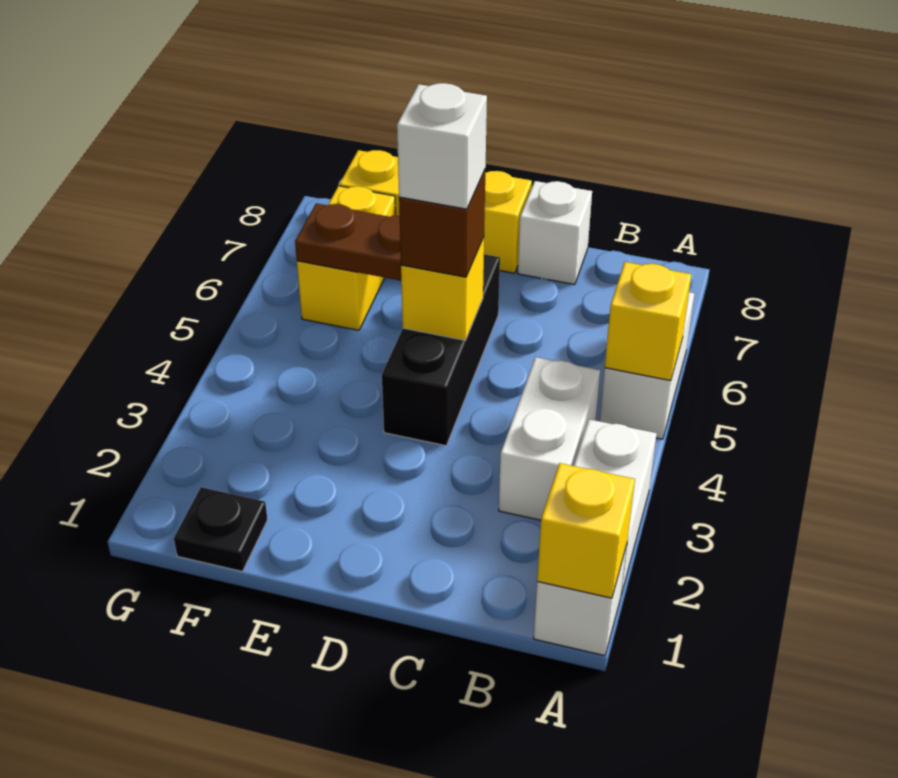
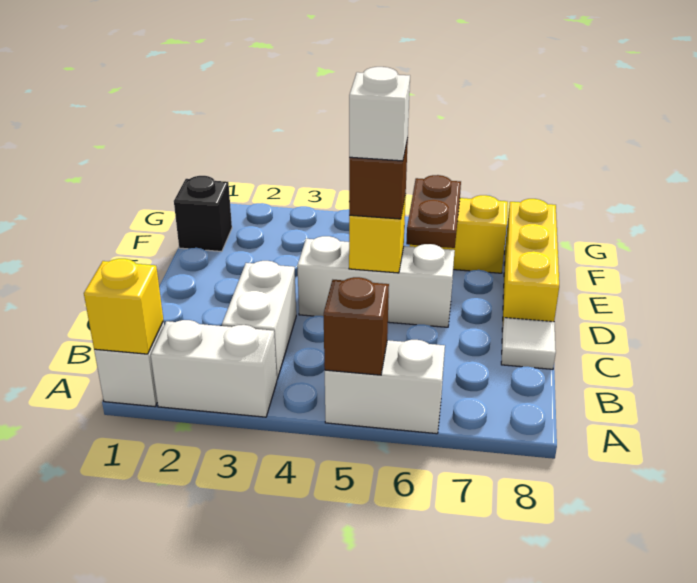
yellow 1x1 brick [605,262,691,381] -> brown 1x1 brick [324,277,389,375]
white 1x2 brick [499,357,600,520] -> white 1x2 brick turned to [222,261,296,379]
white 1x1 brick [518,181,592,285] -> white 1x1 tile [501,318,556,369]
black 1x3 brick [382,254,500,446] -> white 1x3 brick [297,236,455,327]
black 1x1 plate [174,487,267,571] -> black 1x1 brick [174,176,232,251]

